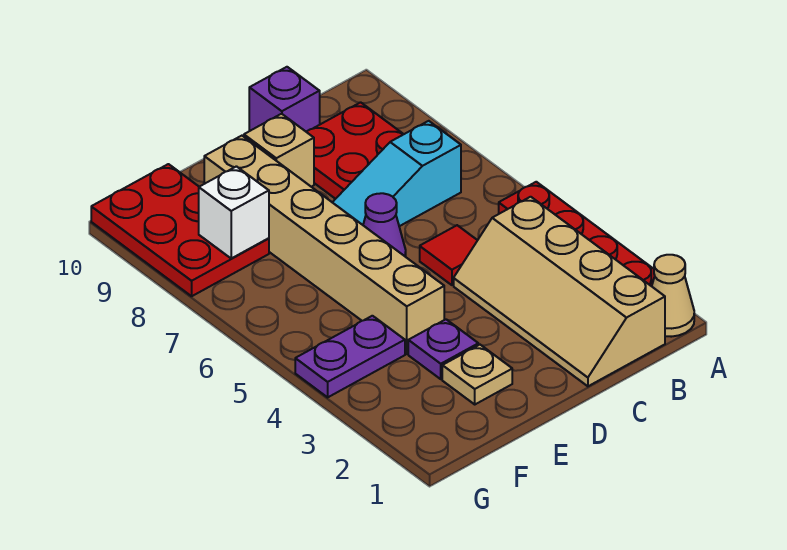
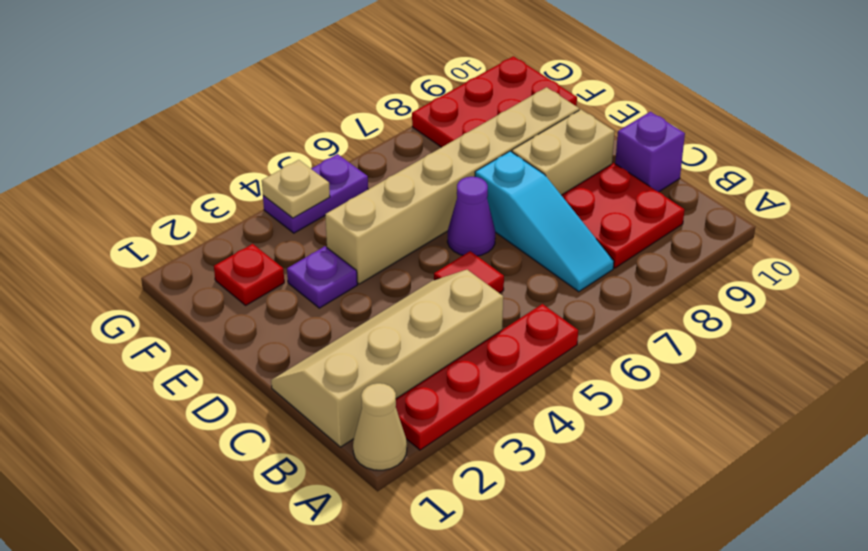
cyan 1x3 slope [332,121,461,226] -> cyan 1x3 slope turned to [475,151,614,292]
tan 1x1 brick [244,114,314,187] -> tan 1x2 brick [512,110,615,195]
tan 1x1 plate [442,345,512,404] -> tan 1x1 plate moved to [262,160,330,218]
none -> red 1x1 plate [214,244,284,305]
purple 1x2 plate [295,316,405,397] -> purple 1x2 plate turned to [263,154,368,233]
white 1x1 brick [199,166,269,258] -> none

